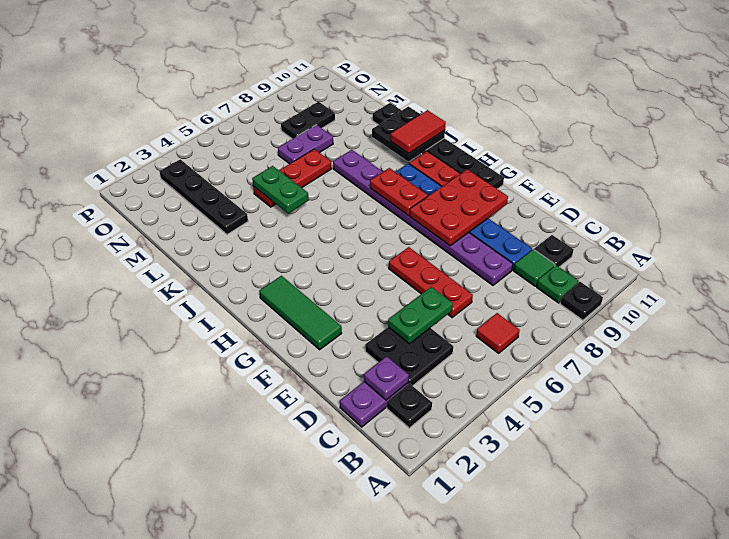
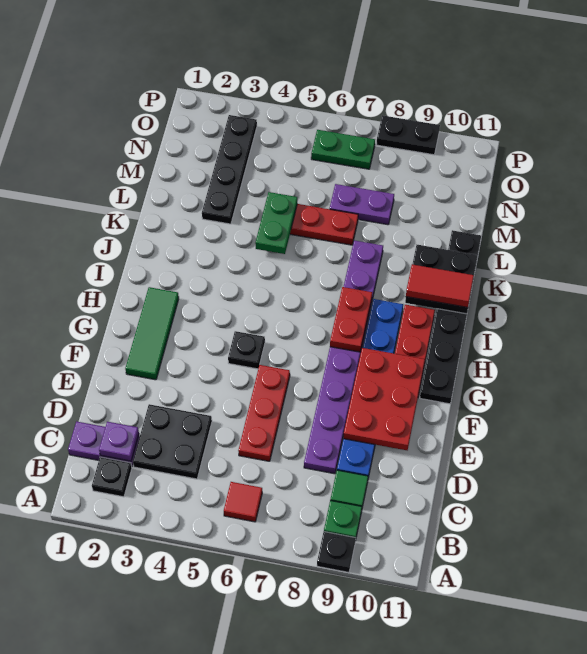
black 1x1 plate [534,235,574,267] -> black 1x1 plate moved to [228,331,265,369]
green 1x2 plate [388,287,453,344] -> green 1x2 plate moved to [311,130,375,169]
red 2x3 plate [410,169,508,246] -> red 2x3 plate turned to [343,348,425,450]
black 1x2 plate [281,102,335,139] -> black 1x2 plate moved to [376,115,440,155]

